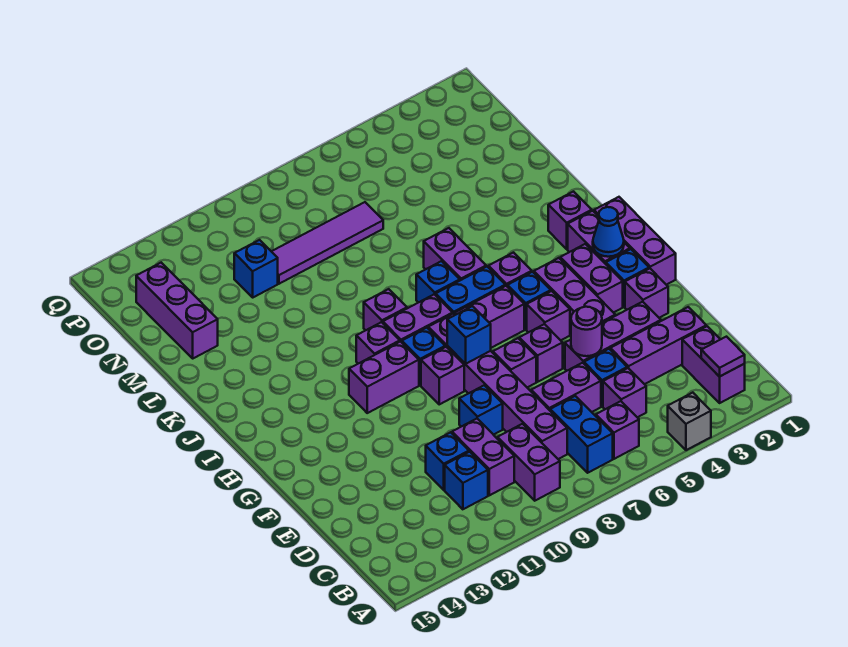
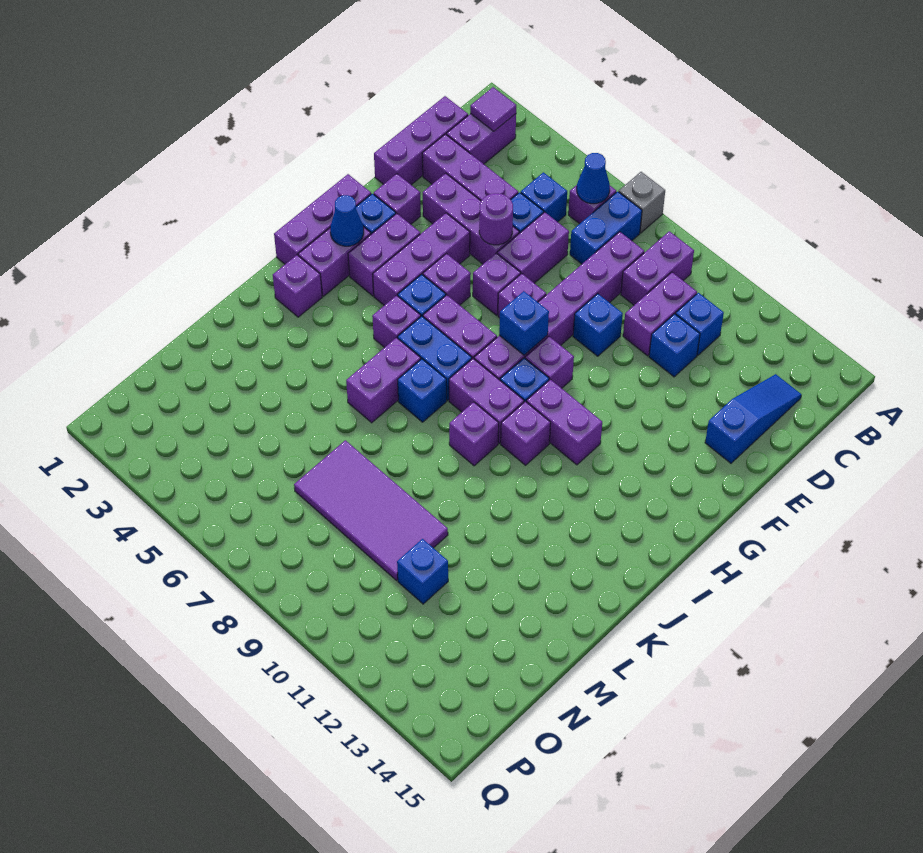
grey 1x1 brick [668,393,711,450] -> grey 1x1 brick moved to [619,172,665,233]
none -> blue 1x1 cone [577,153,610,204]
purple 1x1 brick [603,368,646,417] -> blue 1x1 brick [521,172,567,222]
none -> blue 1x3 slope [705,374,801,463]
purple 1x2 brick [531,363,601,412] -> purple 1x2 brick turned to [497,212,569,283]
purple 1x3 brick [136,263,218,358] -> purple 1x3 brick moved to [374,96,468,185]
purple 1x4 tile [271,202,383,284] -> purple 2x4 tile [294,440,448,581]

